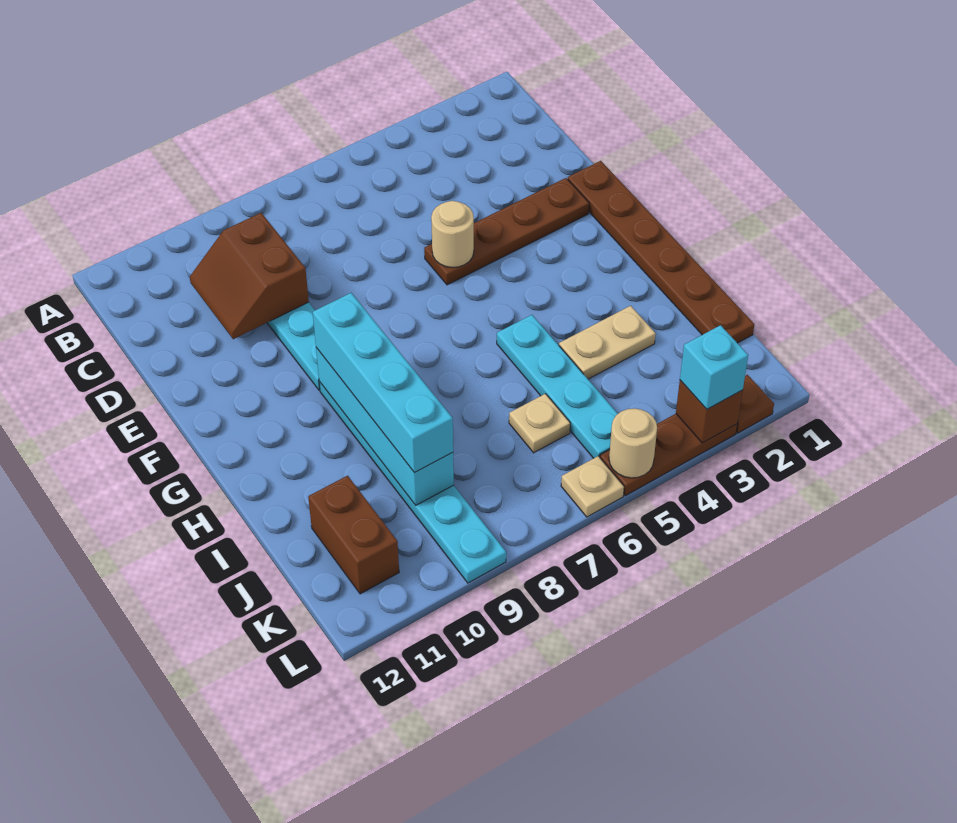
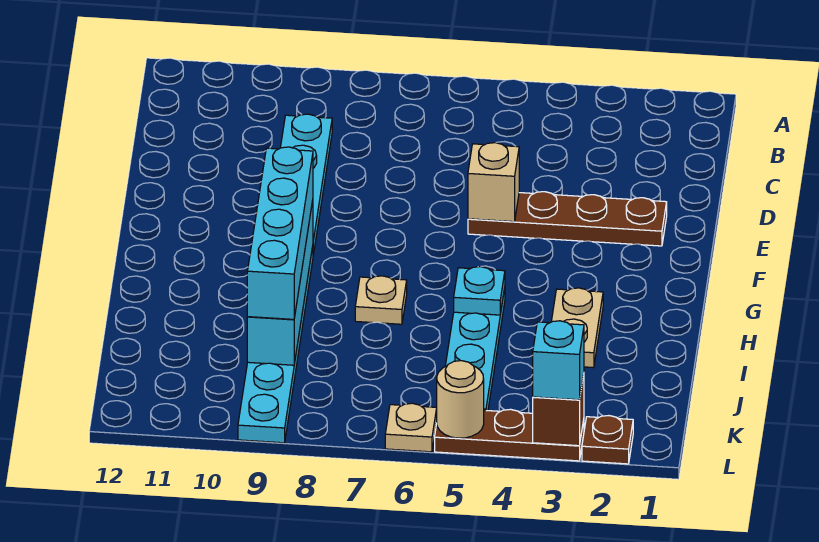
brown 2x2 slope [190,213,309,339] -> none
brown 1x6 plate [568,161,754,343] -> none
tan 1x1 round brick [431,201,474,267] -> tan 1x1 brick [468,143,519,222]
none -> cyan 1x1 plate [454,267,505,315]
tan 1x2 plate [559,306,656,379] -> tan 1x2 plate turned to [551,288,603,368]
tan 1x1 plate [509,394,570,453] -> tan 1x1 plate moved to [355,276,407,324]
brown 1x2 brick [308,476,399,594] -> none

